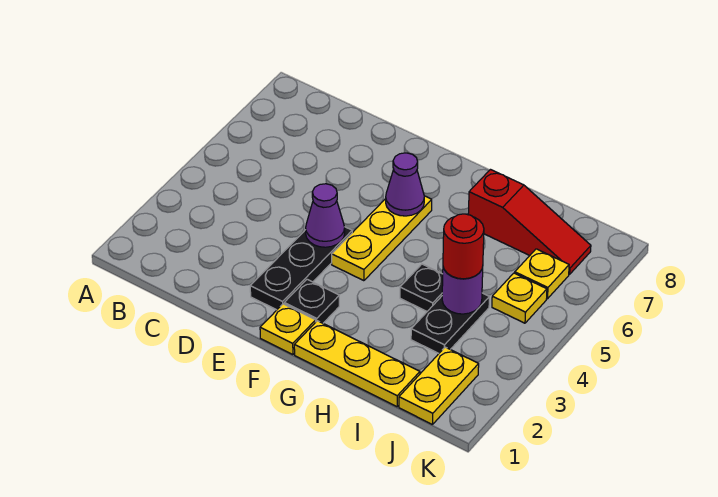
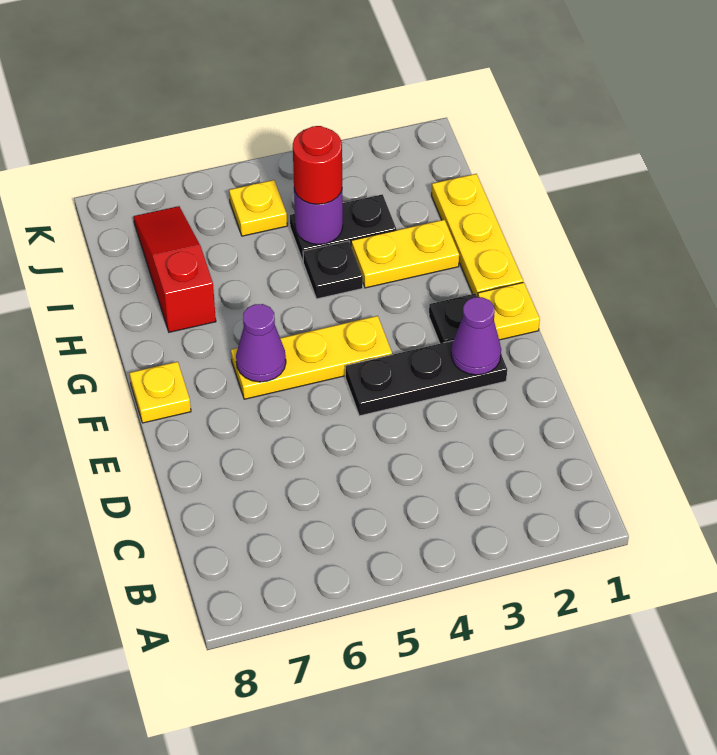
purple 1x1 cone [306,184,345,247] -> purple 1x1 cone moved to [451,297,501,375]
yellow 1x2 plate [399,347,479,425] -> yellow 1x2 plate moved to [351,220,459,288]
yellow 1x1 plate [515,249,569,299] -> yellow 1x1 plate moved to [130,362,191,423]

